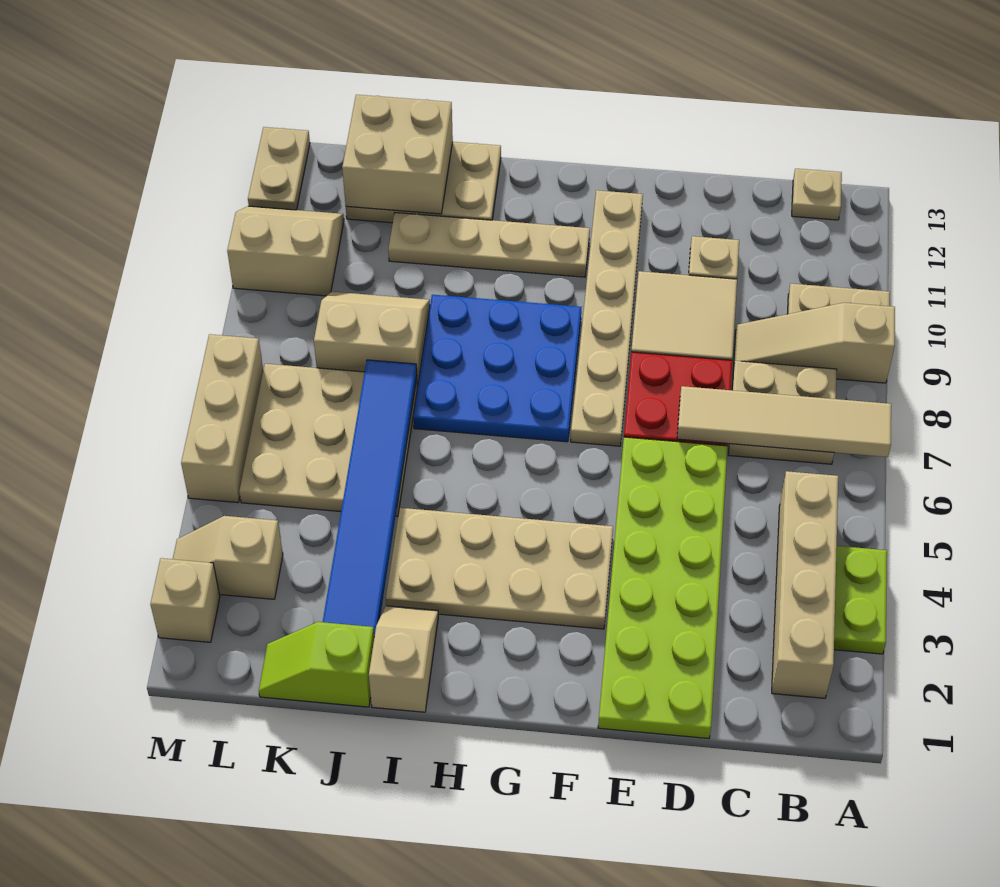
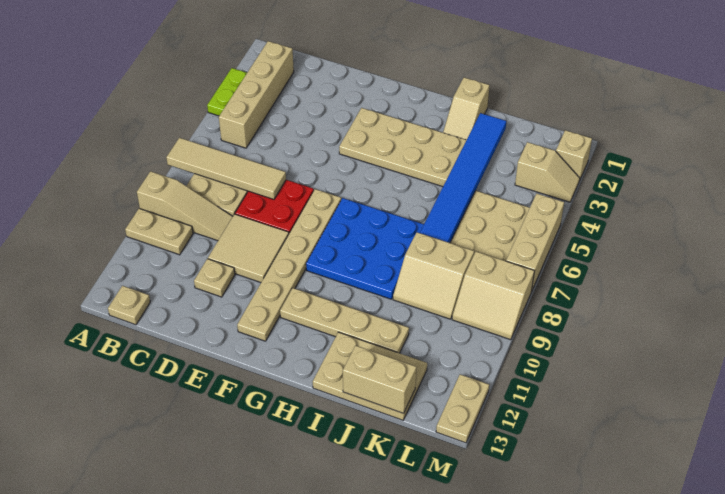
lime 2x6 plate [598,437,727,739] -> none
lime 1x2 slope [259,622,374,707] -> none
tan 2x2 brick [342,95,453,214] -> tan 1x2 brick [343,345,416,413]
tan 2x2 slope [227,206,344,296] -> tan 2x2 slope moved to [452,252,534,340]

